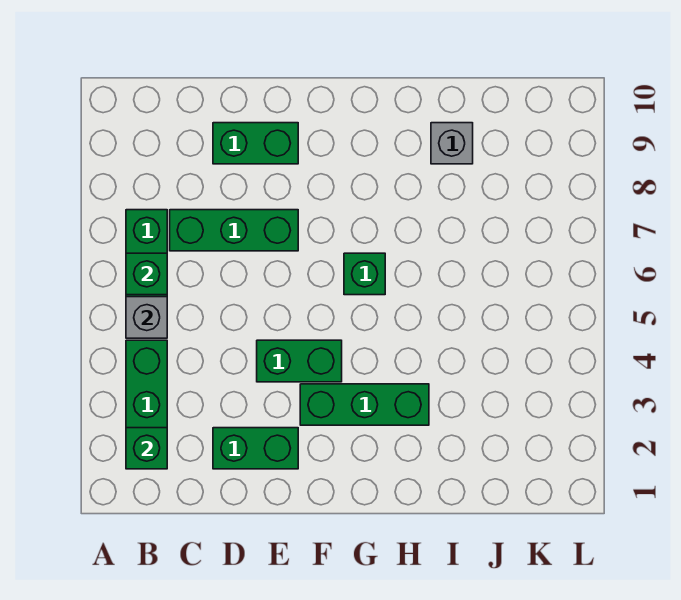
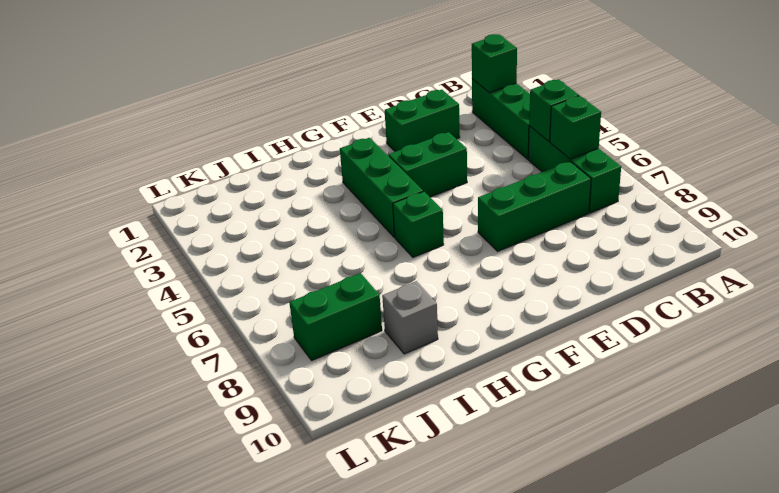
grey 1x1 brick [126,297,167,338] -> green 1x1 brick [529,80,579,141]
green 1x2 brick [213,123,298,164] -> green 1x2 brick moved to [289,273,382,361]
green 1x3 brick [300,384,429,425] -> green 1x3 brick turned to [340,138,423,237]

